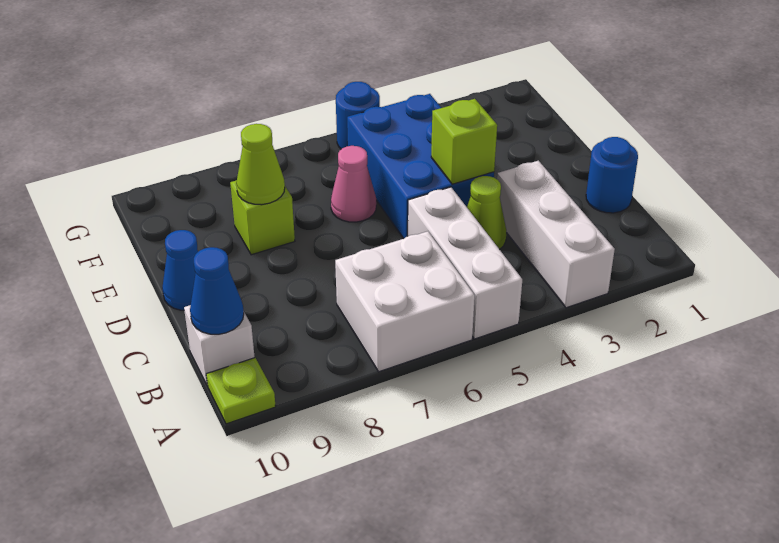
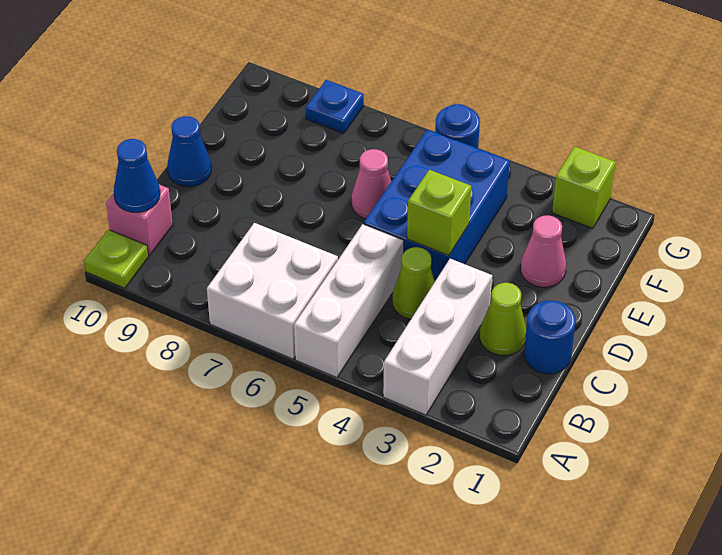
white 1x1 brick [184,305,255,386] -> pink 1x1 brick [106,185,173,255]
none -> pink 1x1 cone [521,215,566,287]
lime 1x1 brick [230,180,295,255] -> lime 1x1 brick moved to [552,147,616,228]
lime 1x1 cone [236,124,285,205] -> lime 1x1 cone moved to [480,283,526,355]
none -> blue 1x1 plate [306,80,364,133]

